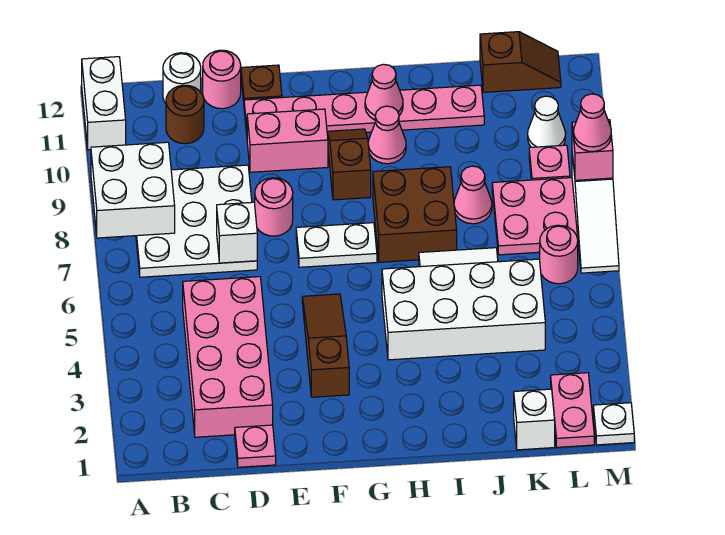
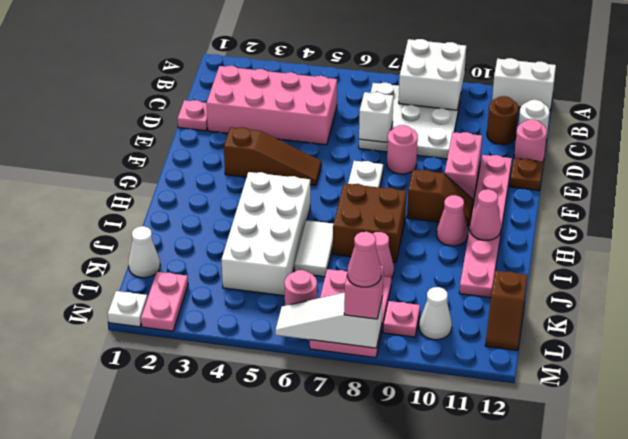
white 1x1 brick [514,389,555,450] -> white 1x1 cone [128,226,160,278]
pink 1x2 plate [551,373,594,447] -> pink 1x2 plate turned to [141,272,188,331]

